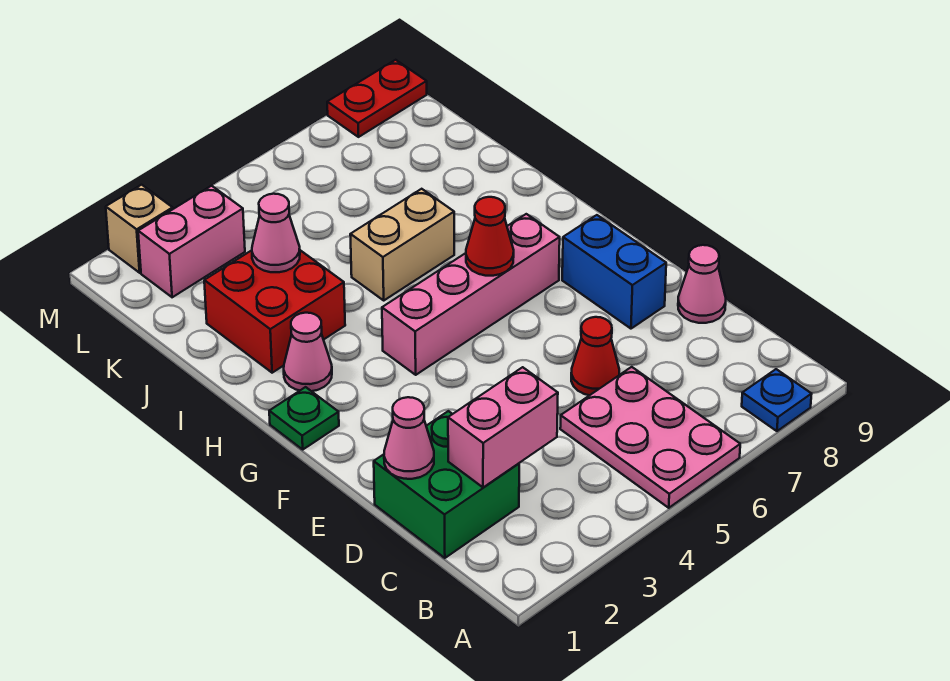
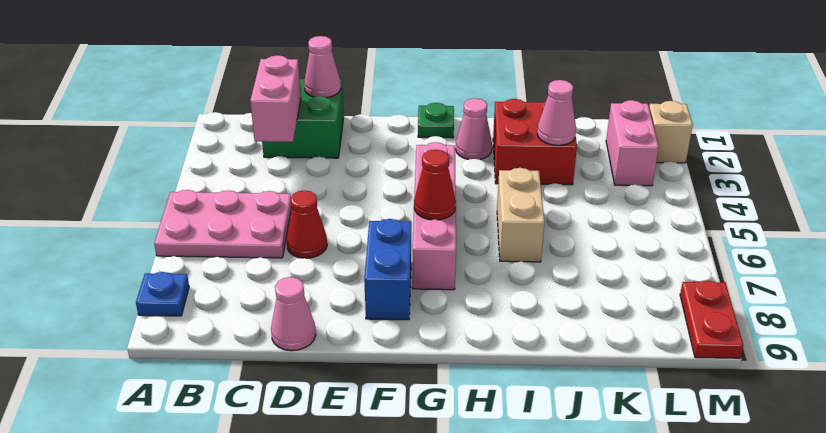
blue 1x2 brick [562,215,666,329] -> blue 1x2 brick turned to [364,219,411,320]

